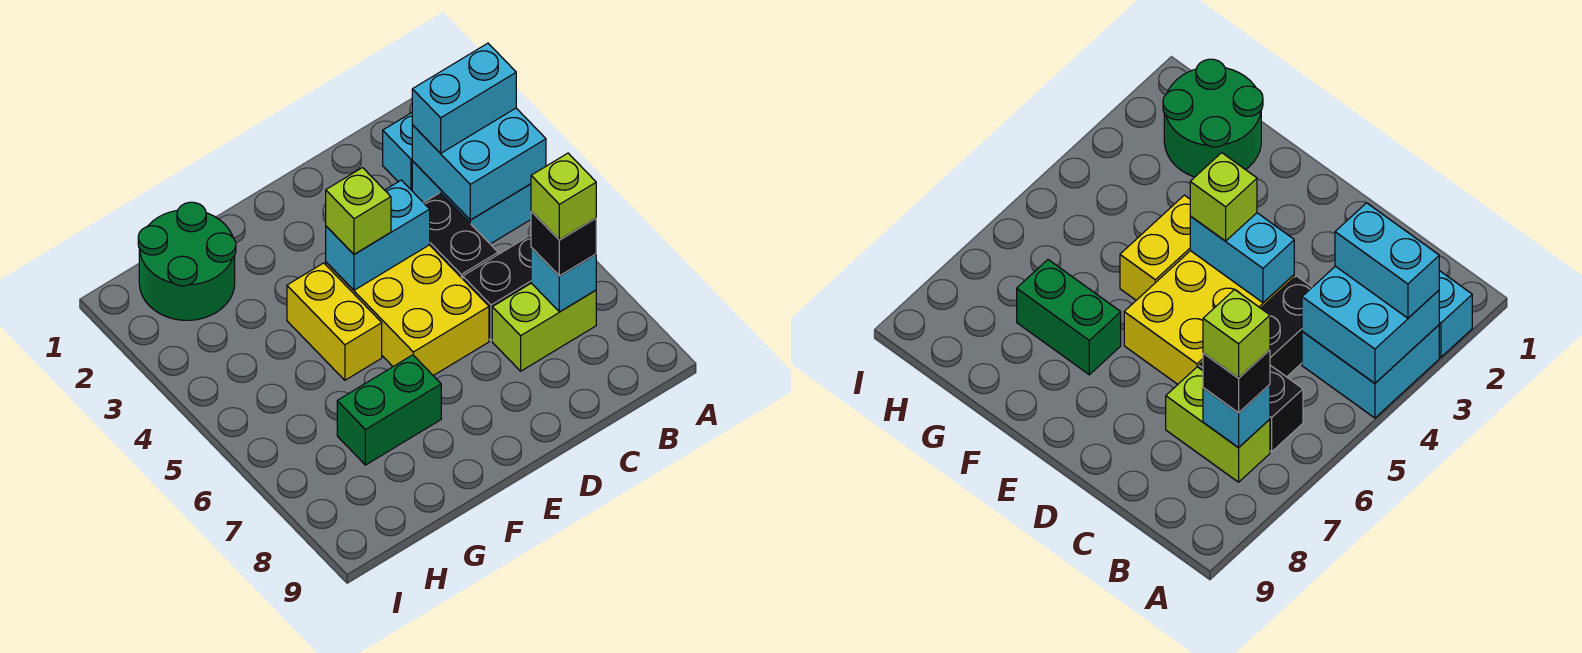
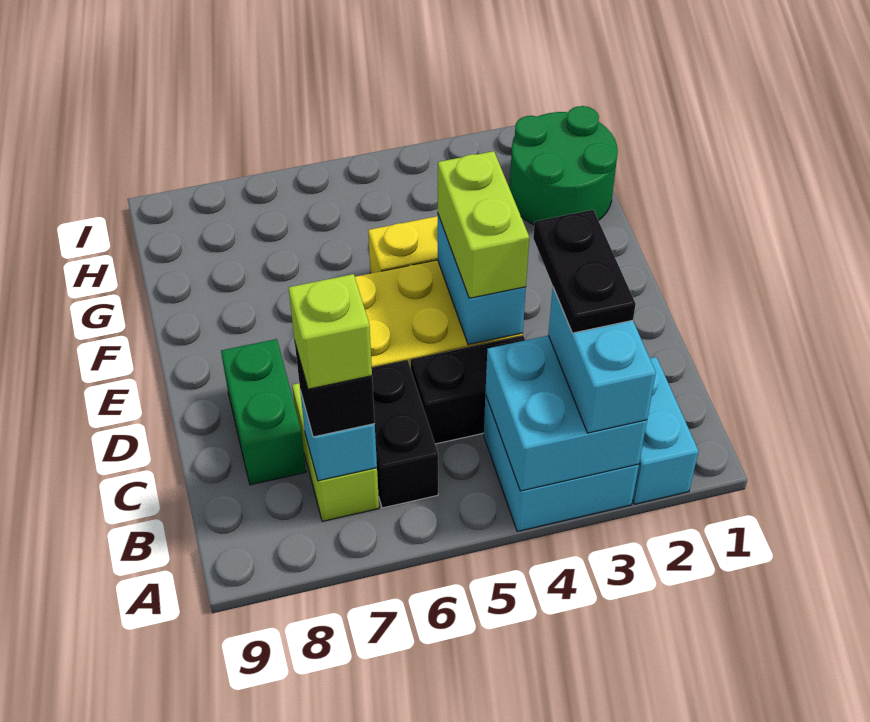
none -> black 1x2 plate [533,210,636,333]
lime 1x1 brick [326,168,391,254] -> lime 1x2 brick [438,151,529,298]
green 1x2 brick [337,355,441,465] -> green 1x2 brick moved to [221,339,306,485]

